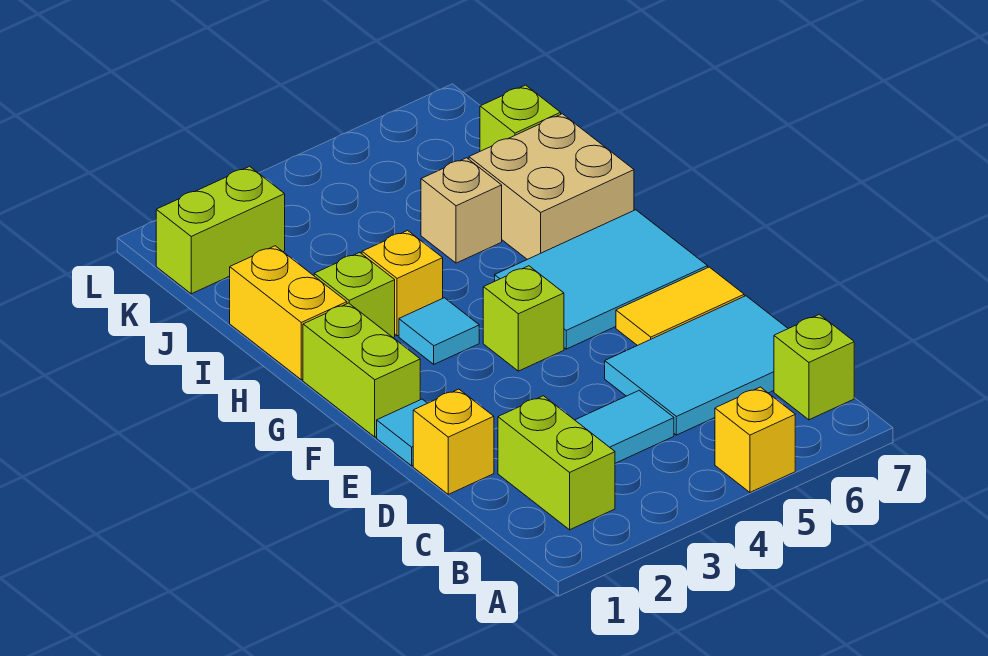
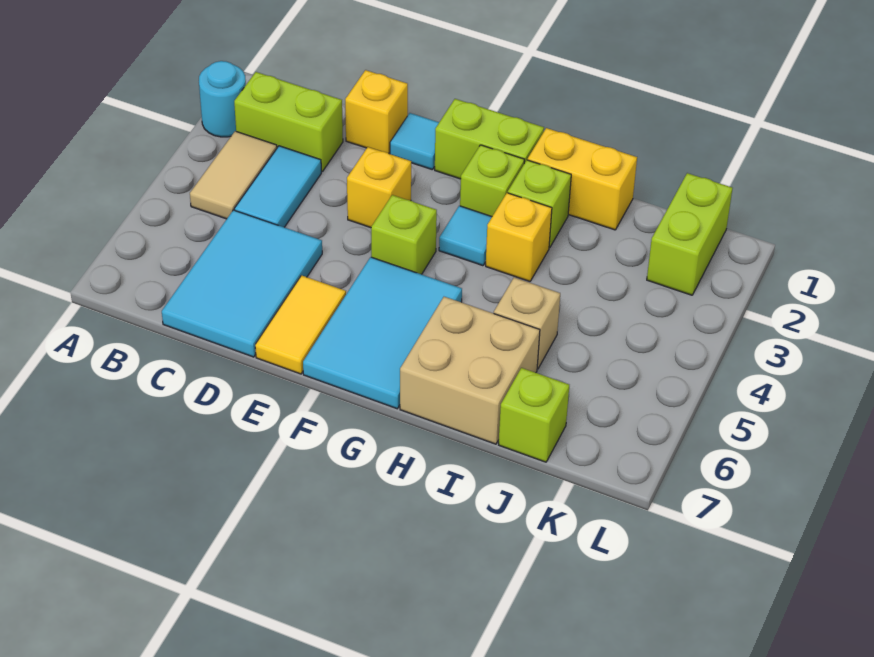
none -> cyan 1x1 round brick [199,61,246,137]
yellow 1x1 brick [715,387,795,492] -> yellow 1x1 brick moved to [347,147,411,228]
none -> tan 1x2 tile [190,131,277,219]
lime 1x1 brick [774,314,854,420] -> lime 1x1 brick moved to [460,145,524,216]

